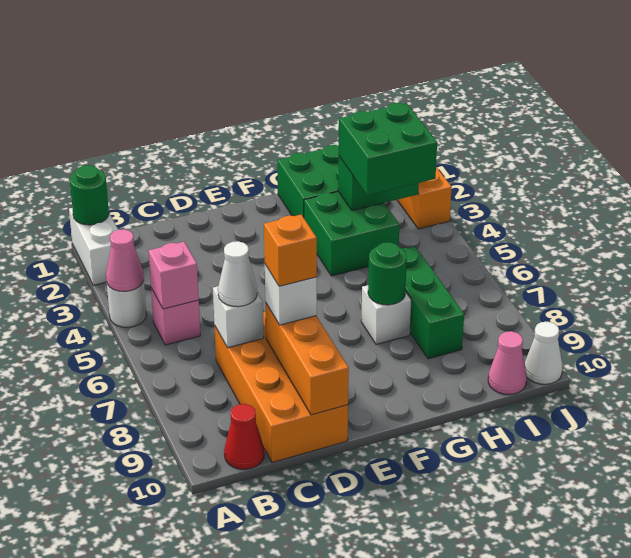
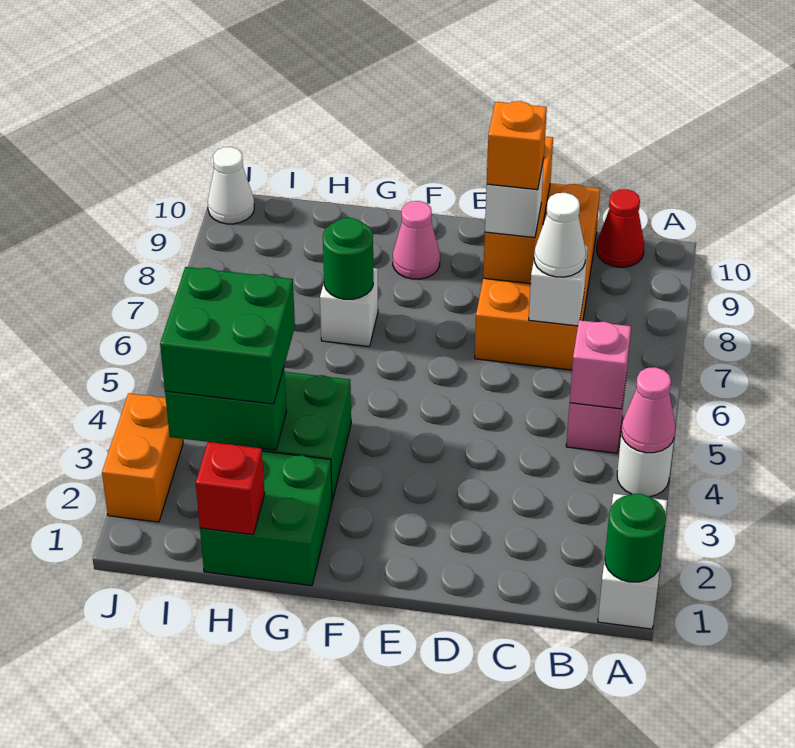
none -> red 1x1 brick [196,442,265,535]
green 1x3 brick [402,247,464,359] -> none
pink 1x1 cone [488,331,527,395] -> pink 1x1 cone moved to [393,201,440,279]

